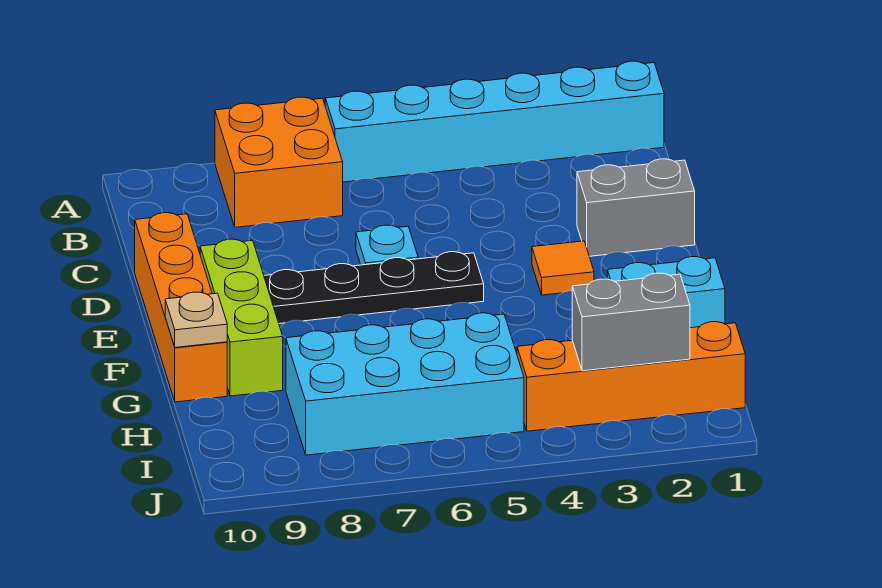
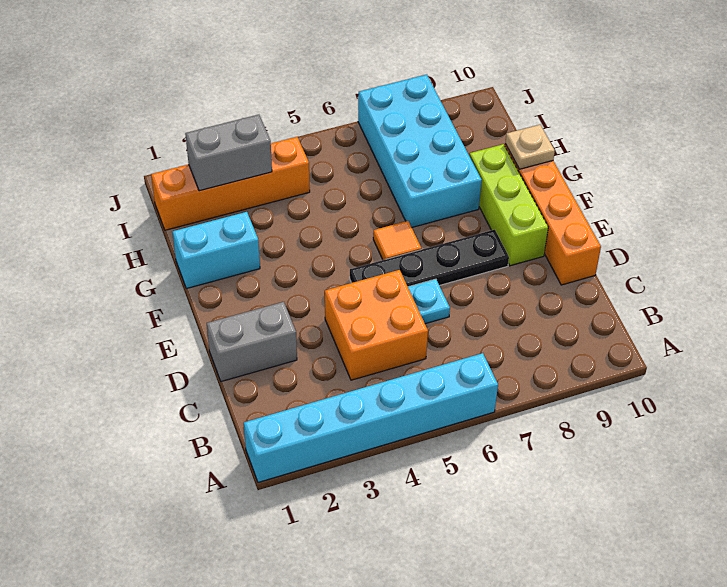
orange 2x2 brick [215,97,343,227] -> orange 2x2 brick moved to [325,270,428,380]
orange 1x1 tile [532,241,594,295] -> orange 1x1 tile moved to [373,221,421,260]
cyan 2x4 brick [286,313,524,455] -> cyan 2x4 brick turned to [358,75,482,227]

